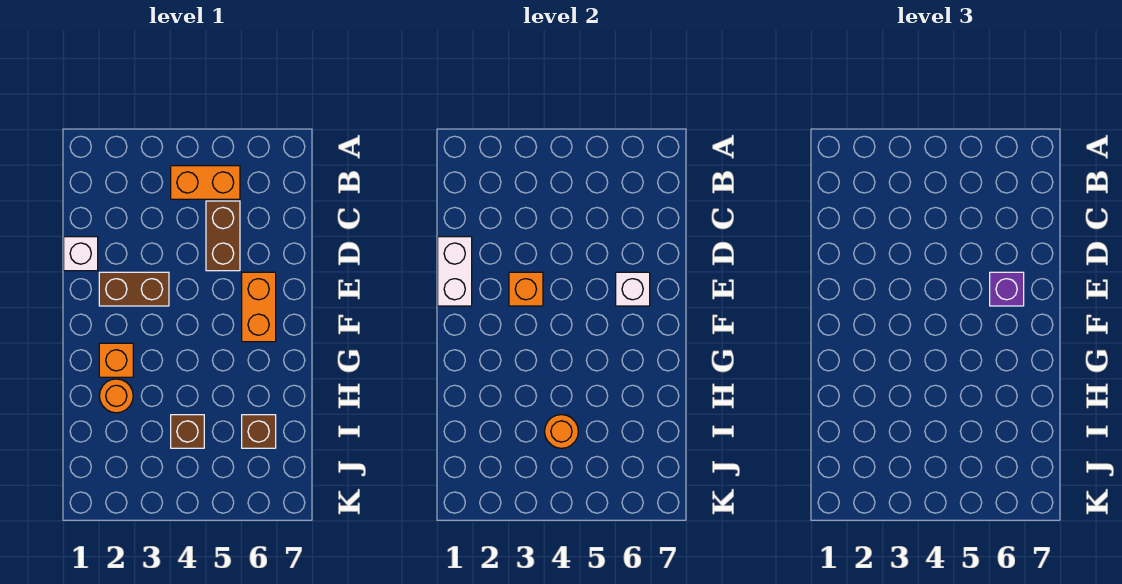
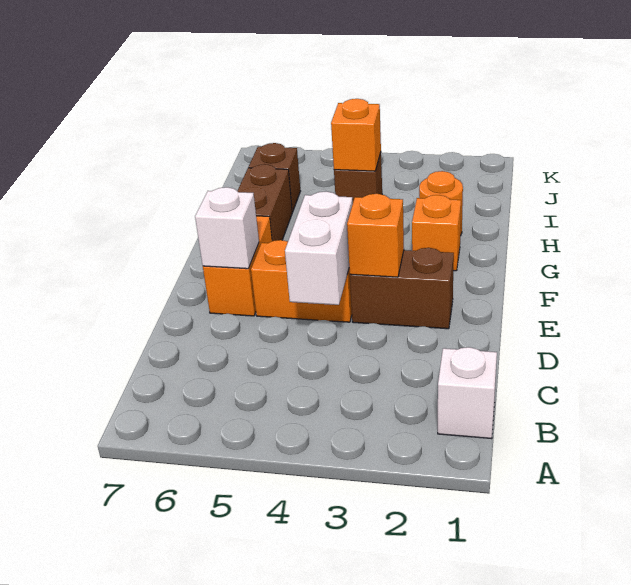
orange 1x2 brick [171,166,240,199] -> orange 1x2 brick moved to [251,240,352,322]
brown 1x2 brick [206,201,240,271] -> brown 1x2 brick moved to [238,164,292,241]
white 1x1 brick [64,237,98,271] -> white 1x1 brick moved to [438,347,497,439]
white 1x2 brick [438,237,472,306] -> white 1x2 brick moved to [285,192,353,305]
purple 1x1 brick [990,272,1024,306] -> none
orange 1x1 round brick [545,415,578,448] -> orange 1x1 brick [331,99,381,171]

